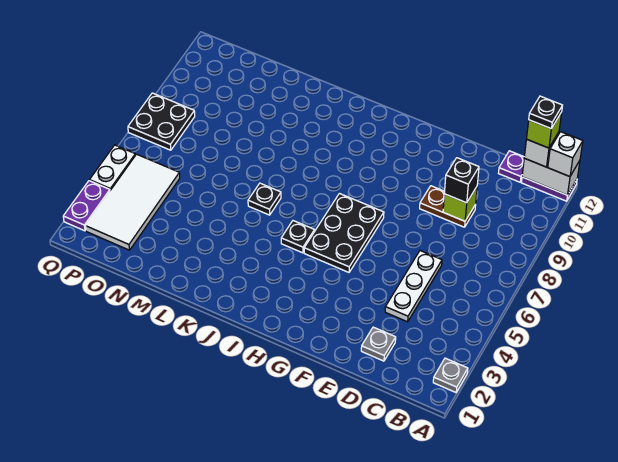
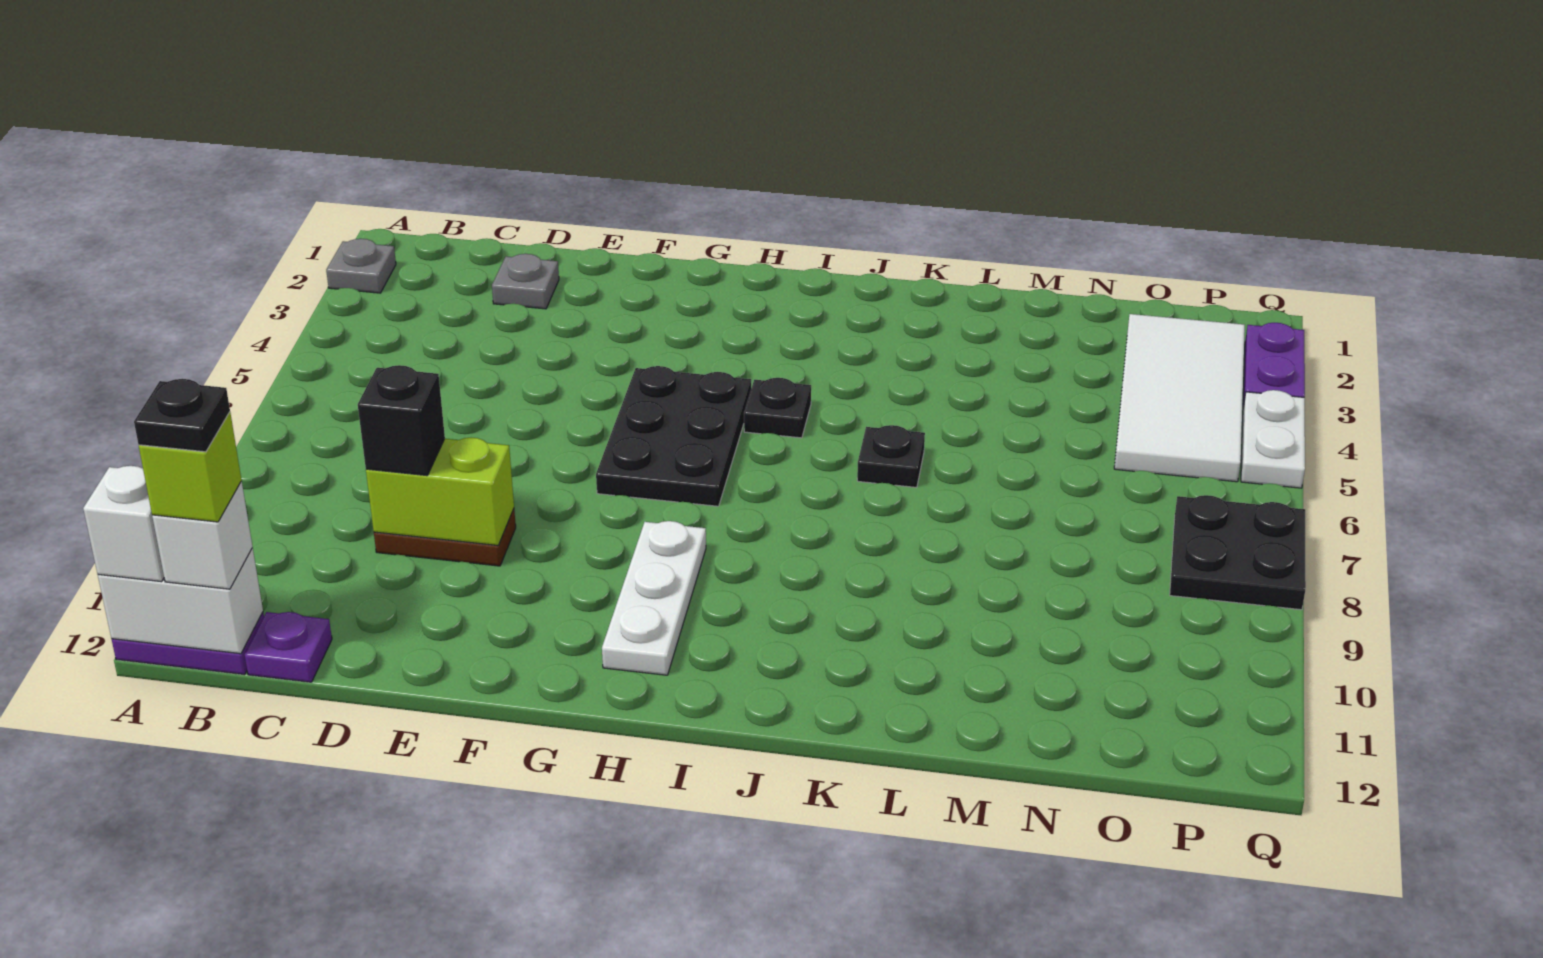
white 1x3 plate [385,251,442,322] -> white 1x3 plate moved to [602,521,706,675]
lime 1x1 brick [443,187,477,221] -> lime 1x2 brick [366,438,514,546]

